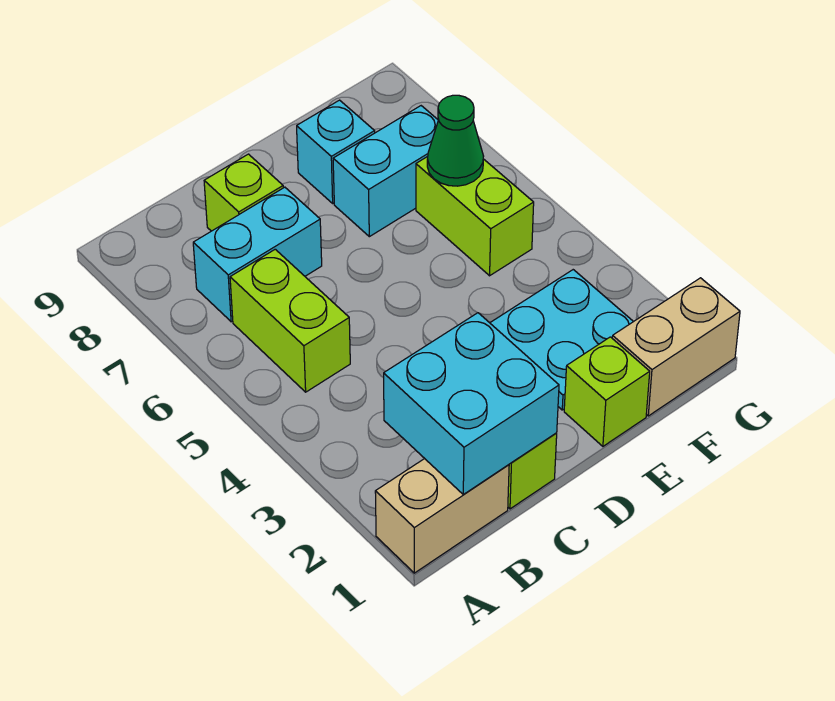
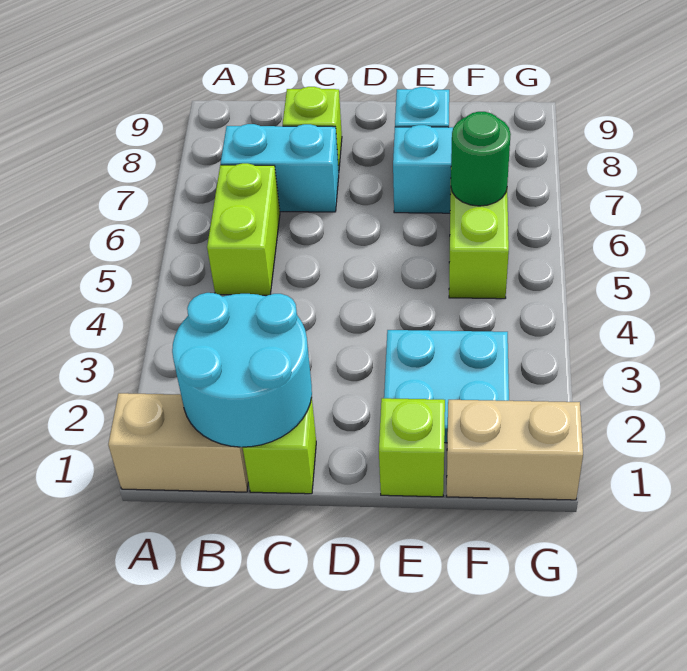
cyan 2x2 brick [384,313,559,494] -> cyan 2x2 round brick [172,293,312,447]
green 1x1 cone [427,95,483,186] -> green 1x1 round brick [451,112,511,206]

